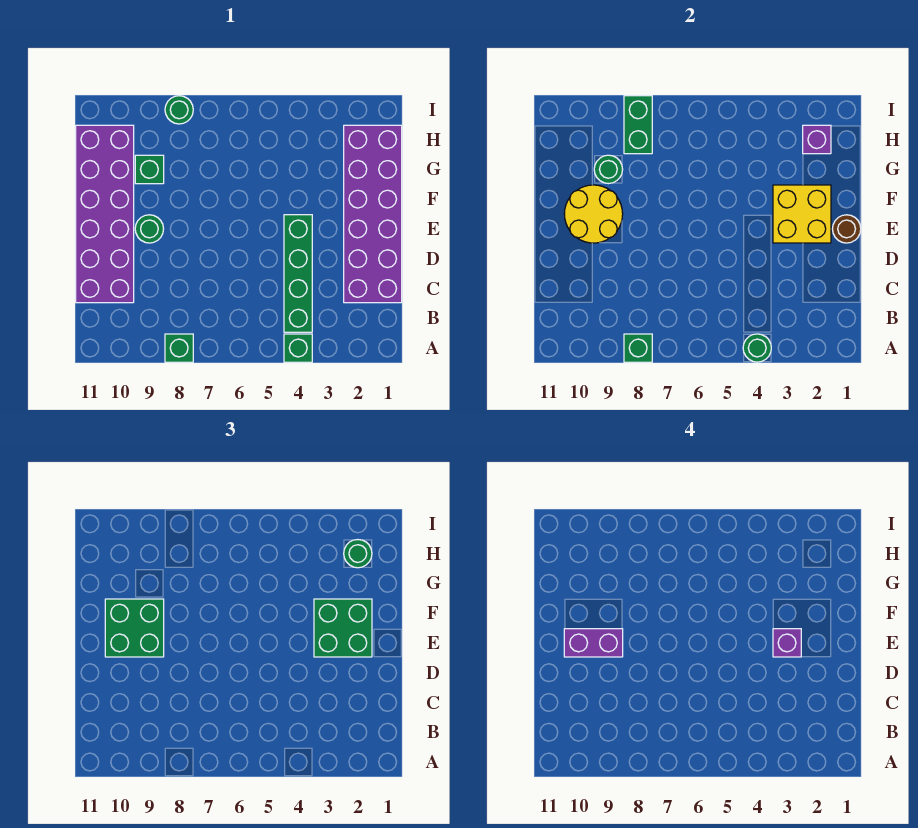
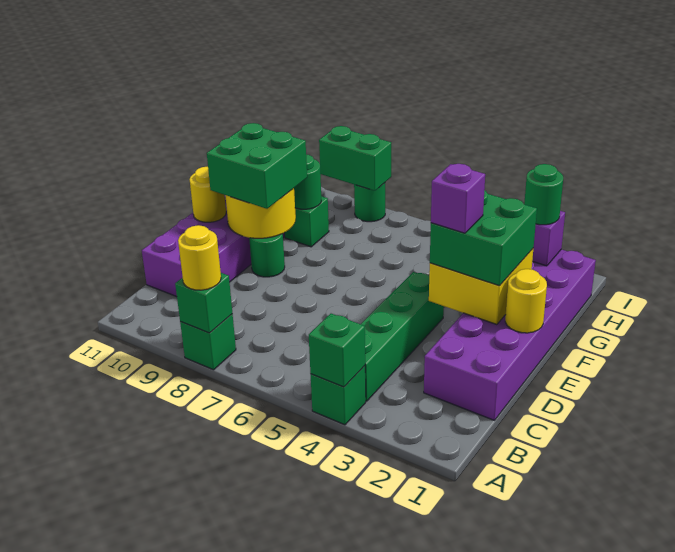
green 1x1 round brick [743,334,771,362] -> green 1x1 brick [309,314,365,387]
none -> yellow 1x1 round brick [178,225,221,290]
brown 1x1 round brick [833,215,861,243] -> yellow 1x1 round brick [505,269,547,333]
purple 1x2 brick [564,629,623,657] -> none
none -> yellow 1x1 round brick [190,167,226,222]
green 1x2 brick [624,96,652,154] -> green 1x2 brick turned to [319,126,391,191]

